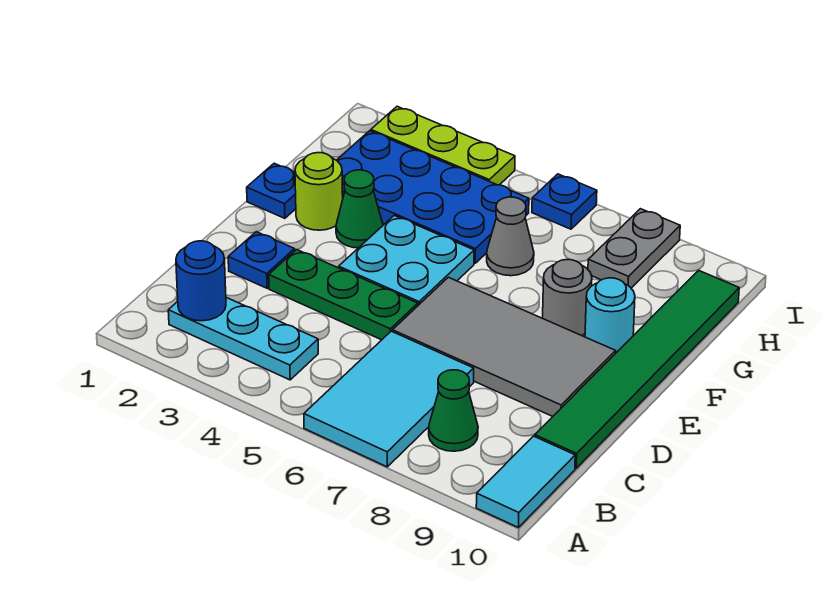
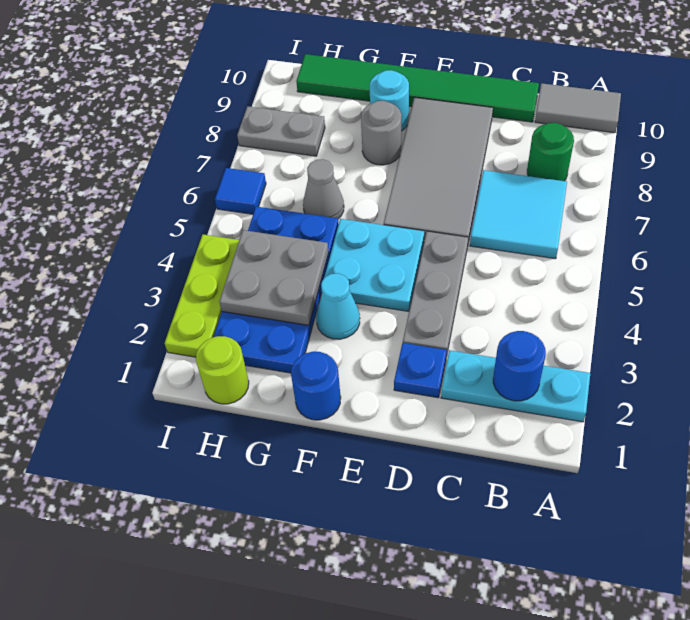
cyan 2x3 tile [304,331,474,467] -> cyan 2x2 tile [470,170,567,259]
cyan 1x2 tile [476,436,575,527] -> grey 1x2 tile [535,83,621,133]
cyan 1x3 plate [168,297,318,380] -> cyan 1x3 plate turned to [441,350,590,422]
green 1x1 cone [429,370,478,451] -> green 1x1 round brick [527,123,574,181]
green 1x3 plate [269,250,418,340] -> grey 1x3 plate [403,231,468,357]
blue 1x1 plate [247,163,296,218] -> blue 1x1 round brick [291,352,341,420]
lime 1x1 round brick [295,153,343,230] -> lime 1x1 round brick moved to [196,336,249,404]
green 1x1 cone [336,170,383,248] -> cyan 1x1 cone [316,273,360,339]
none -> grey 2x2 plate [219,230,329,325]
blue 1x1 plate [532,174,597,229] -> blue 1x1 tile [215,168,266,214]

